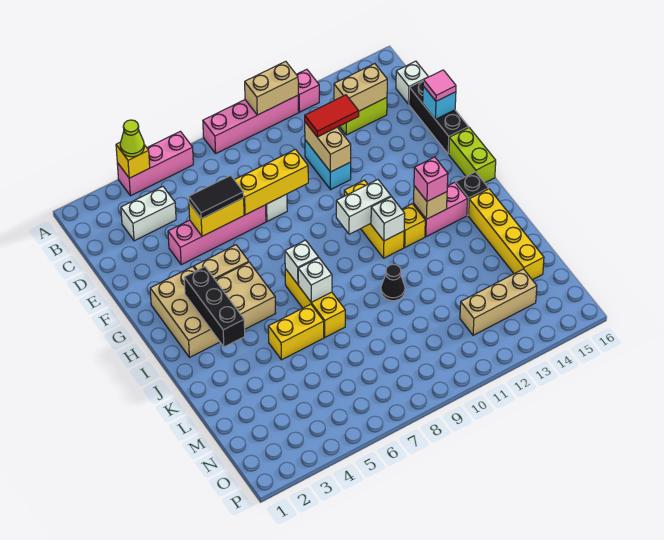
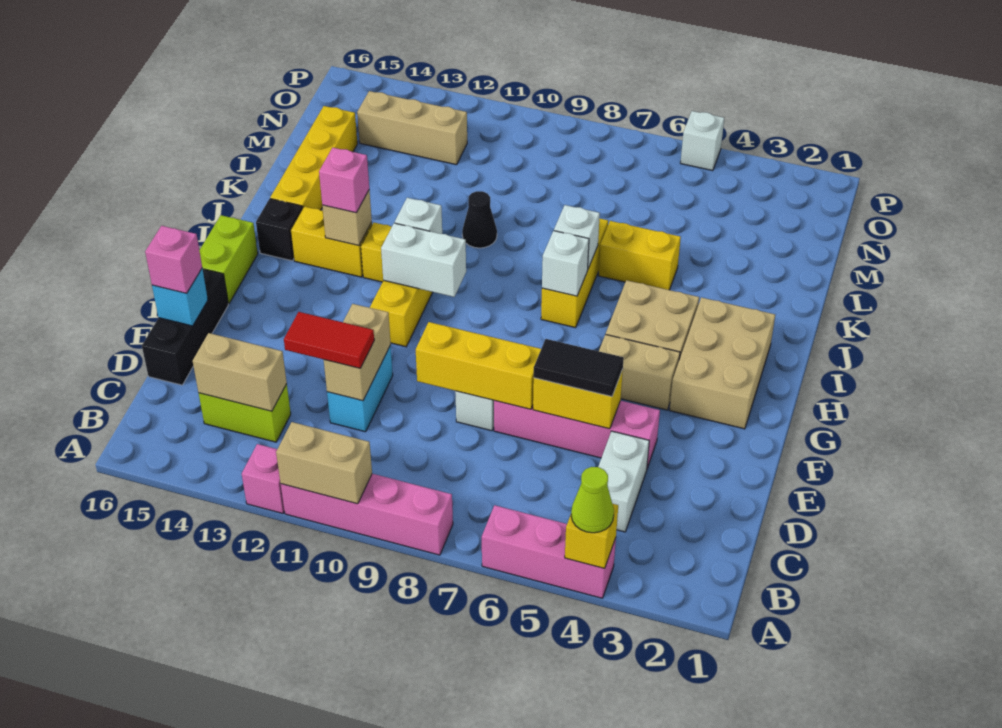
white 1x2 brick [121,187,176,241] -> white 1x2 brick turned to [598,431,649,532]
white 1x1 brick [396,61,428,104] -> white 1x1 brick moved to [681,111,724,171]
pink 1x1 tile [423,70,456,101] -> pink 1x1 brick [145,226,202,293]
black 1x3 brick [184,267,245,347] -> none
pink 1x2 brick [413,183,468,237] -> yellow 1x2 brick [291,207,372,277]

